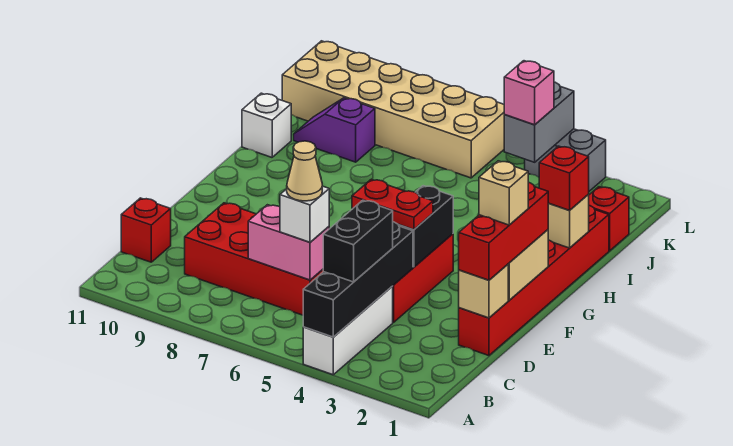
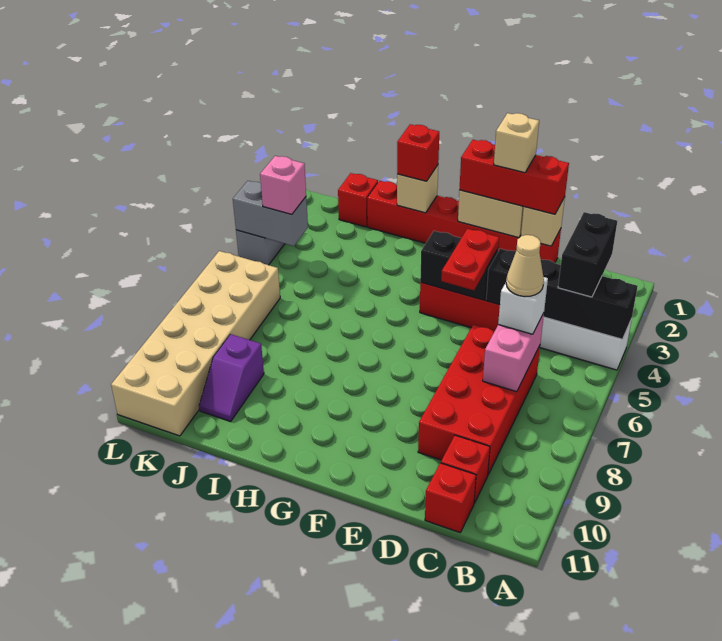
black 1x2 brick [323,200,393,282] -> black 1x2 brick turned to [558,212,617,297]
none -> red 1x1 brick [441,435,490,503]
white 1x1 brick [242,93,291,157] -> none

